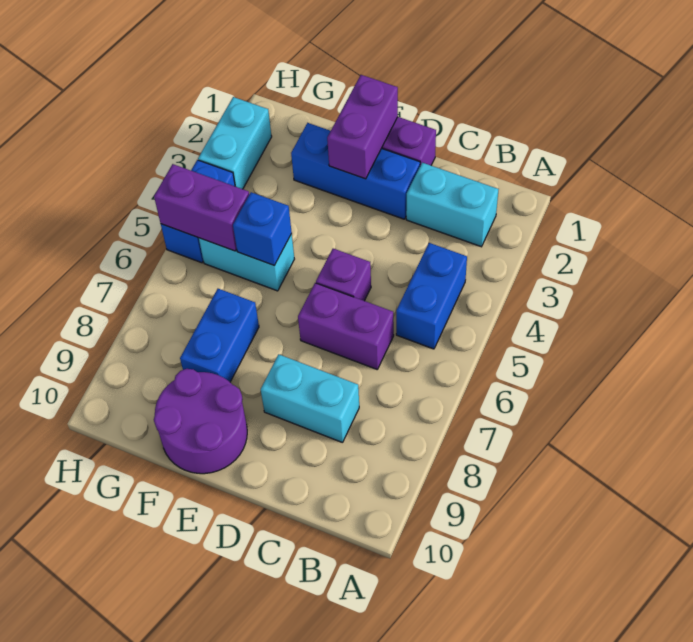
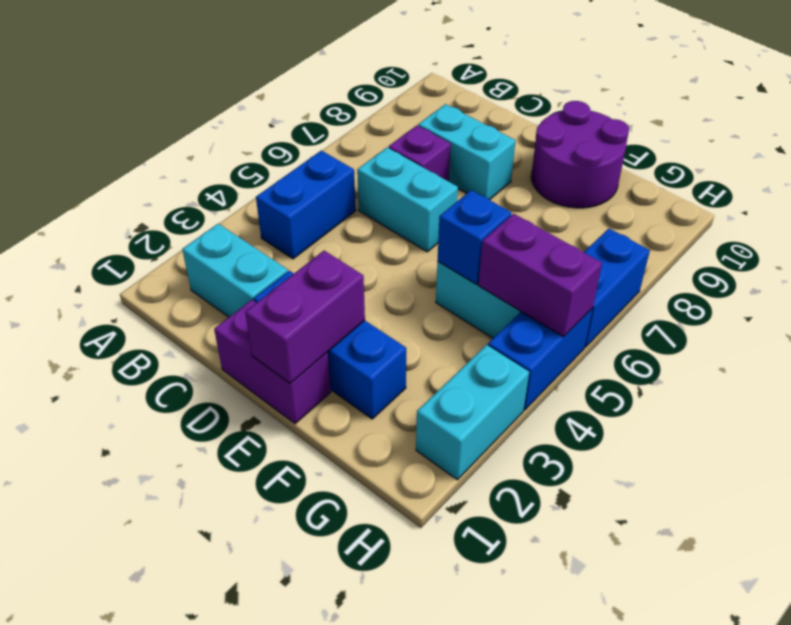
purple 1x2 brick [298,283,394,369] -> cyan 1x2 brick [357,148,458,252]
purple 1x1 brick [316,249,371,301] -> purple 1x1 brick moved to [389,125,451,181]
blue 1x2 brick [180,289,259,382] -> blue 1x2 brick moved to [584,229,650,347]

